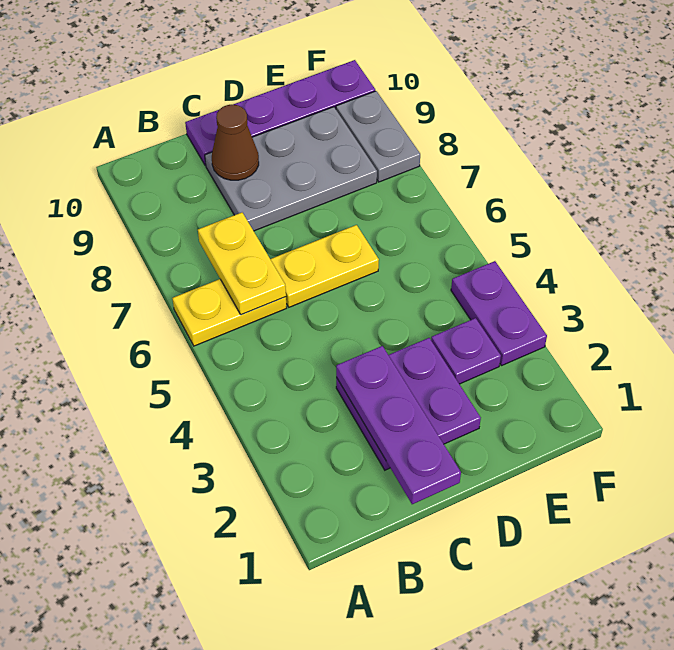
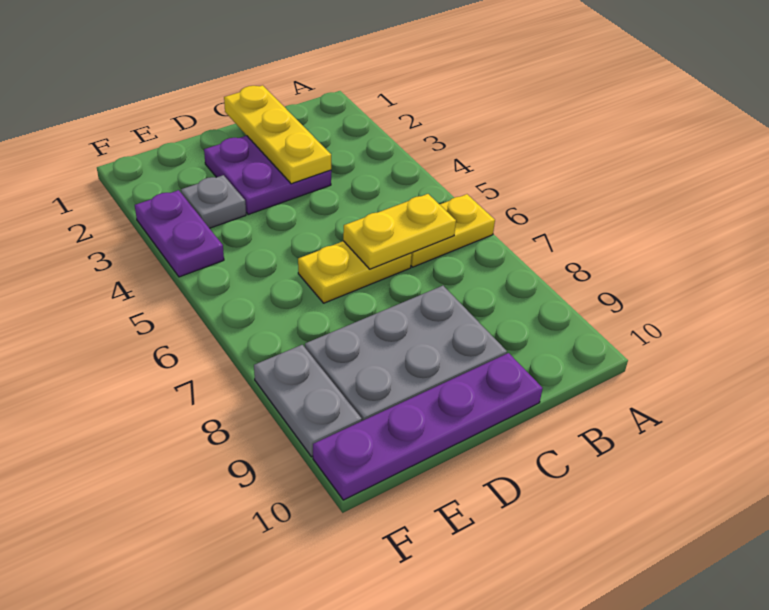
yellow 1x2 plate [198,213,286,315] -> yellow 1x2 plate turned to [343,194,456,269]
purple 1x3 plate [336,346,461,504] -> yellow 1x3 plate [224,85,331,184]
brown 1x1 cone [212,105,259,180] -> none
purple 1x1 plate [431,318,501,384] -> grey 1x1 plate [181,175,246,228]

